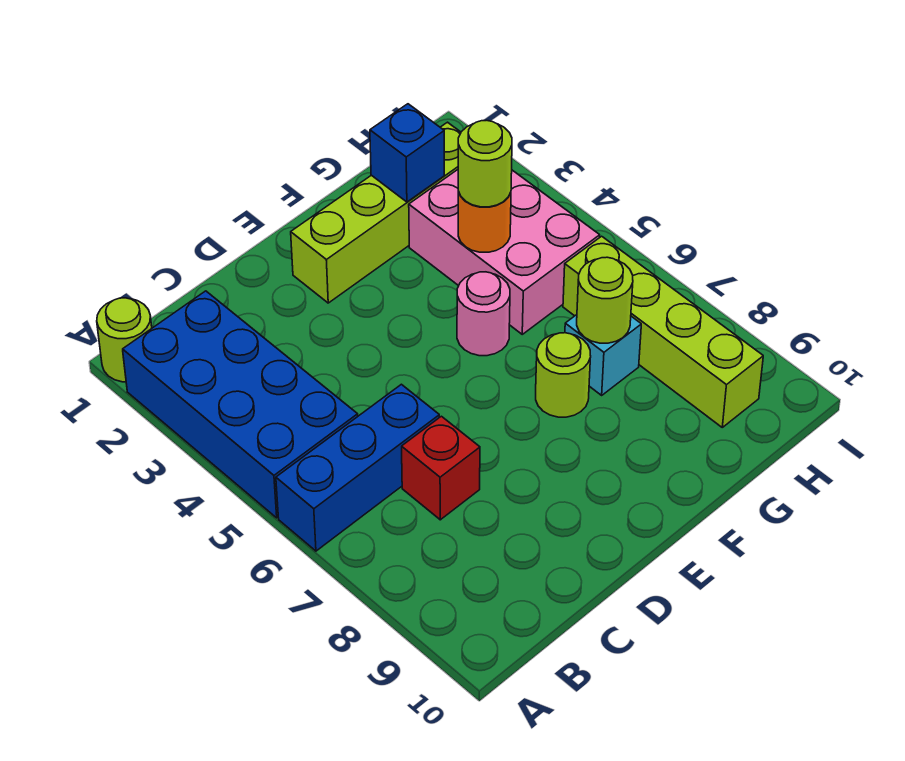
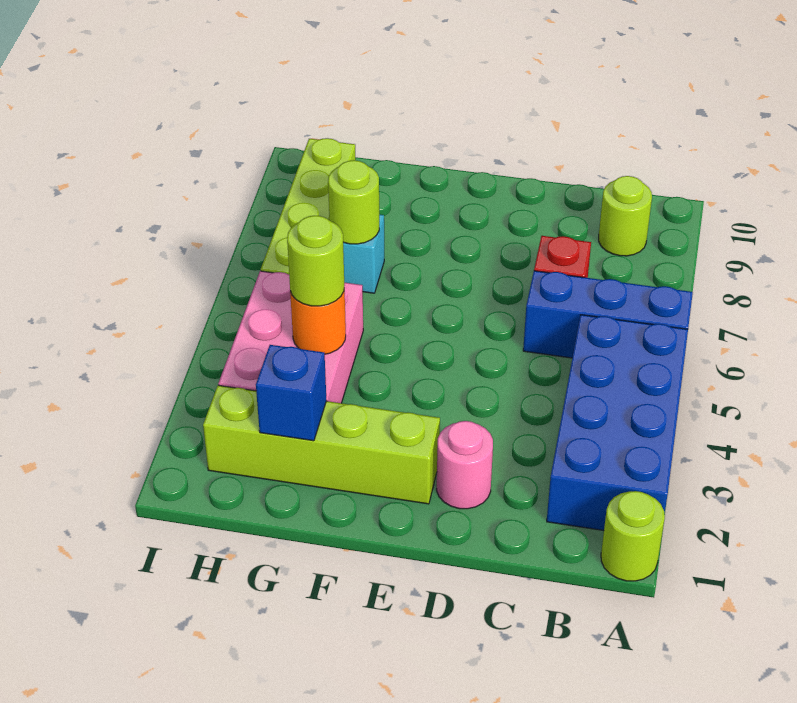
pink 1x1 round brick [457,272,510,356] -> pink 1x1 round brick moved to [437,421,493,509]
lime 1x1 round brick [536,333,591,417] -> lime 1x1 round brick moved to [599,176,652,256]

